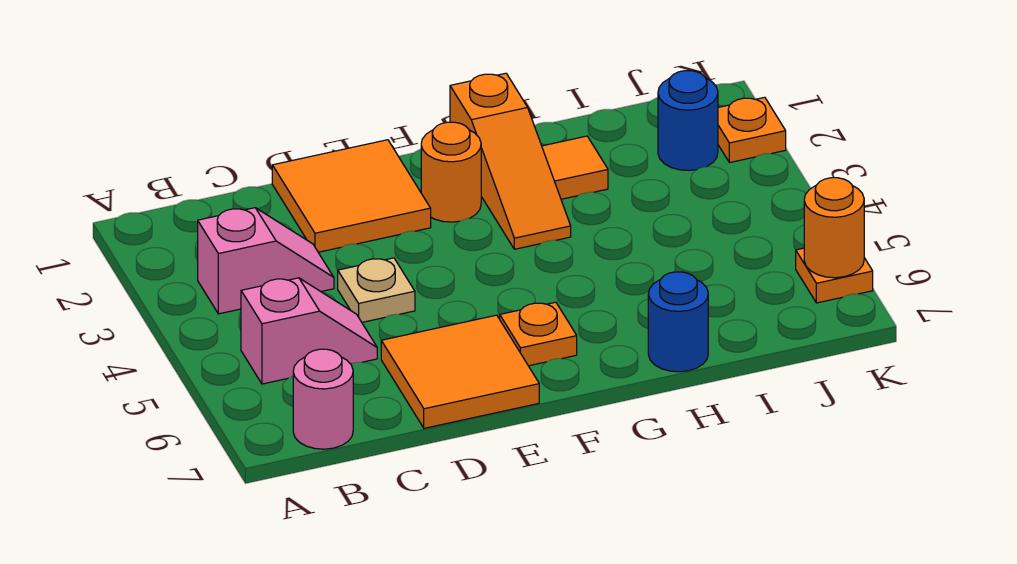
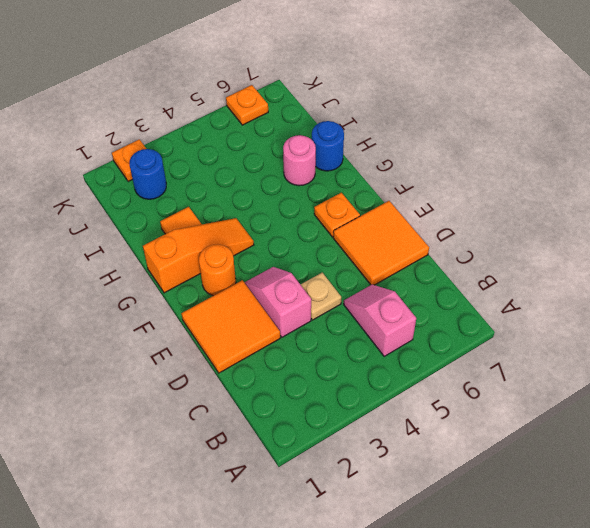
pink 1x2 slope [198,208,334,314] -> pink 1x2 slope moved to [244,267,311,337]
pink 1x1 round brick [293,349,353,449] -> pink 1x1 round brick moved to [283,135,316,186]
orange 1x1 round brick [804,178,864,278] -> none

